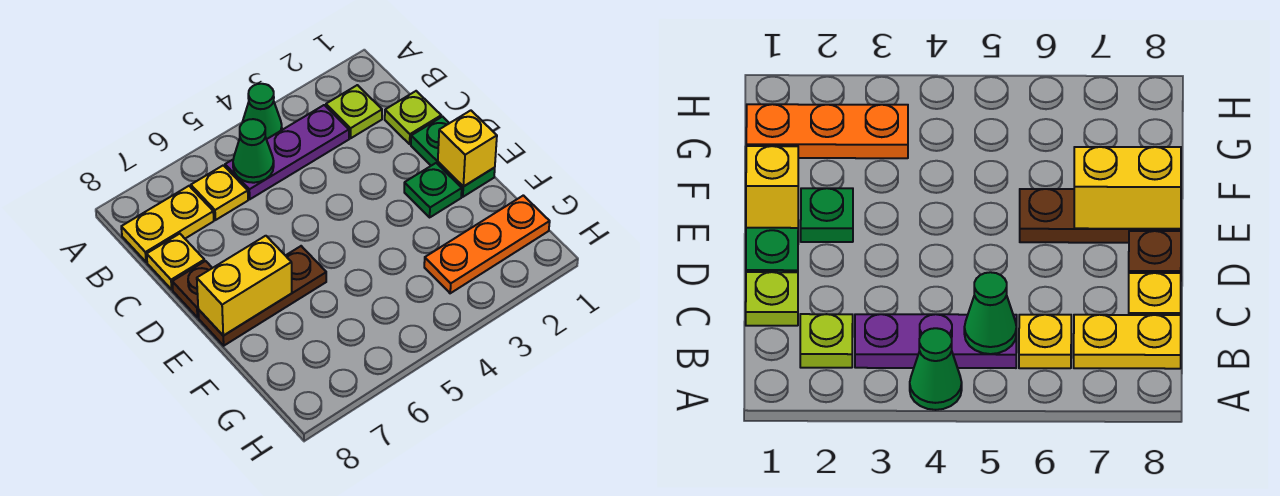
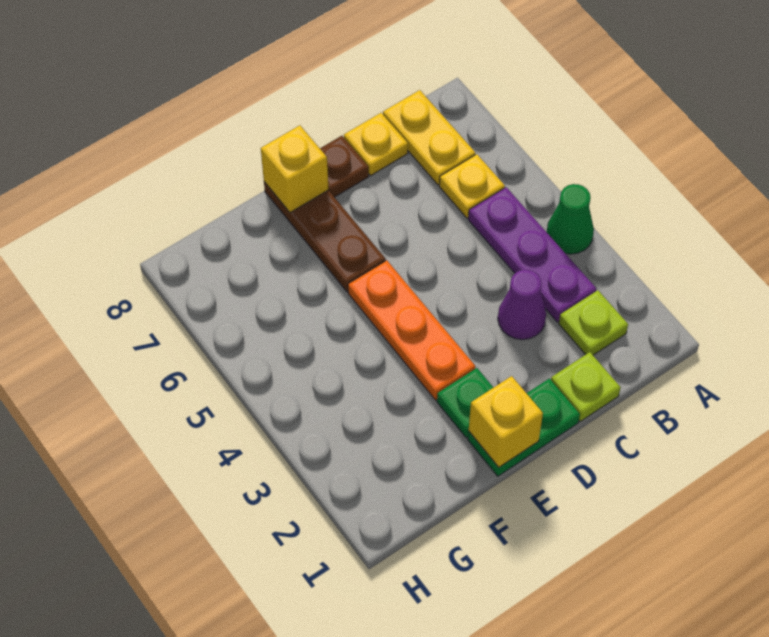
green 1x1 cone [233,119,274,183] -> none
none -> purple 1x1 cone [498,270,546,340]
yellow 1x2 brick [197,236,292,336] -> yellow 1x1 brick [261,125,329,212]
orange 1x3 plate [424,195,550,293] -> orange 1x3 plate moved to [348,260,475,400]

